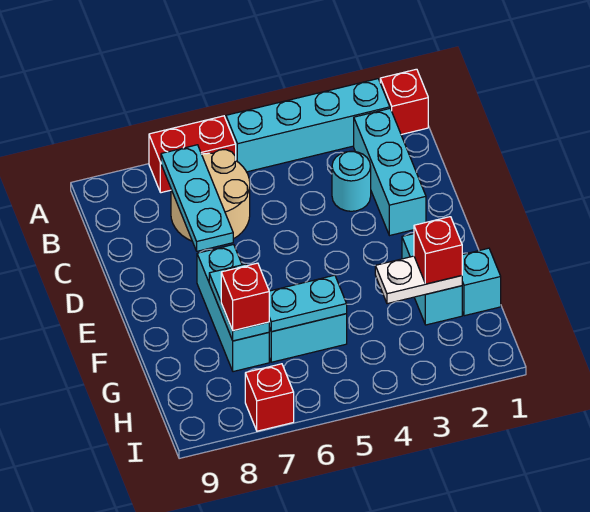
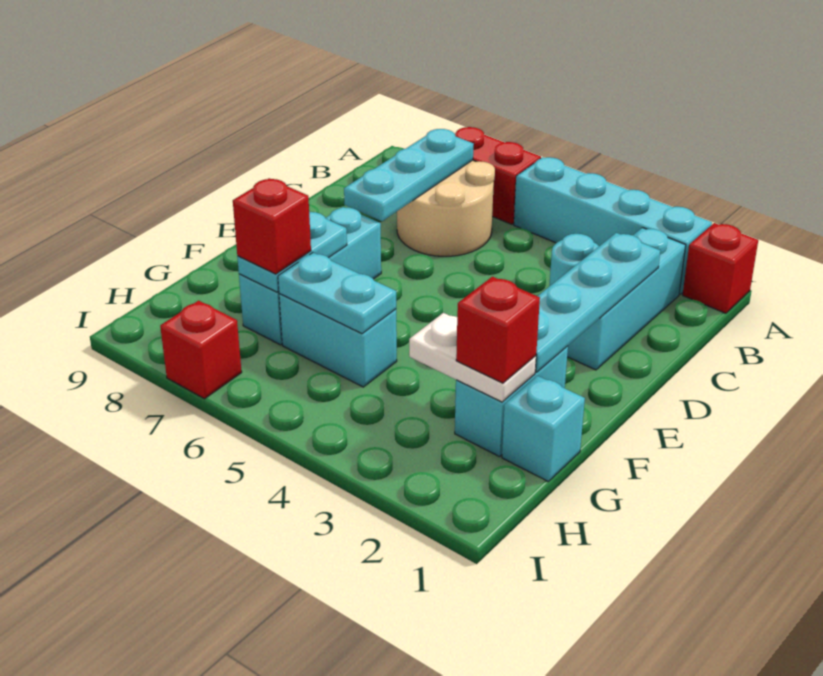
none -> cyan 1x4 plate [535,233,660,372]

